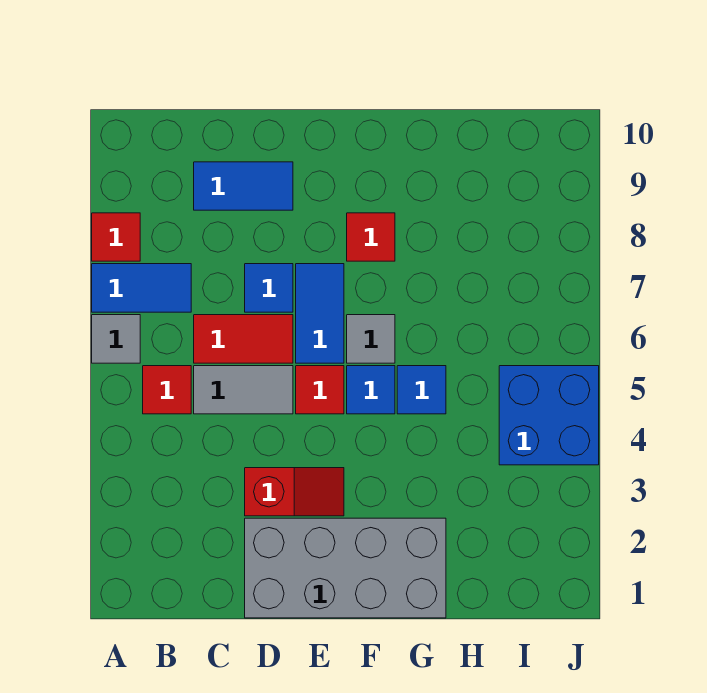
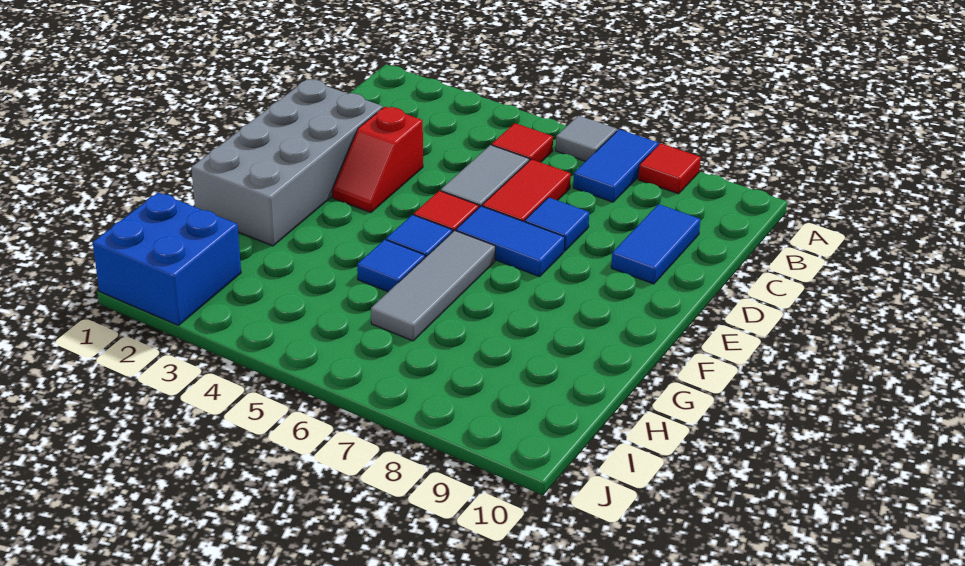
grey 1x1 tile [347,315,395,363] -> grey 1x3 tile [371,231,495,341]
red 1x1 tile [347,213,395,261] -> none
blue 2x2 brick [499,366,599,465] -> blue 2x2 brick moved to [93,193,241,325]

